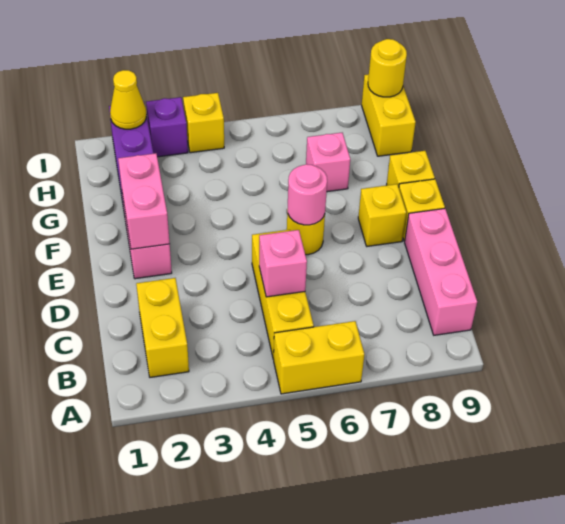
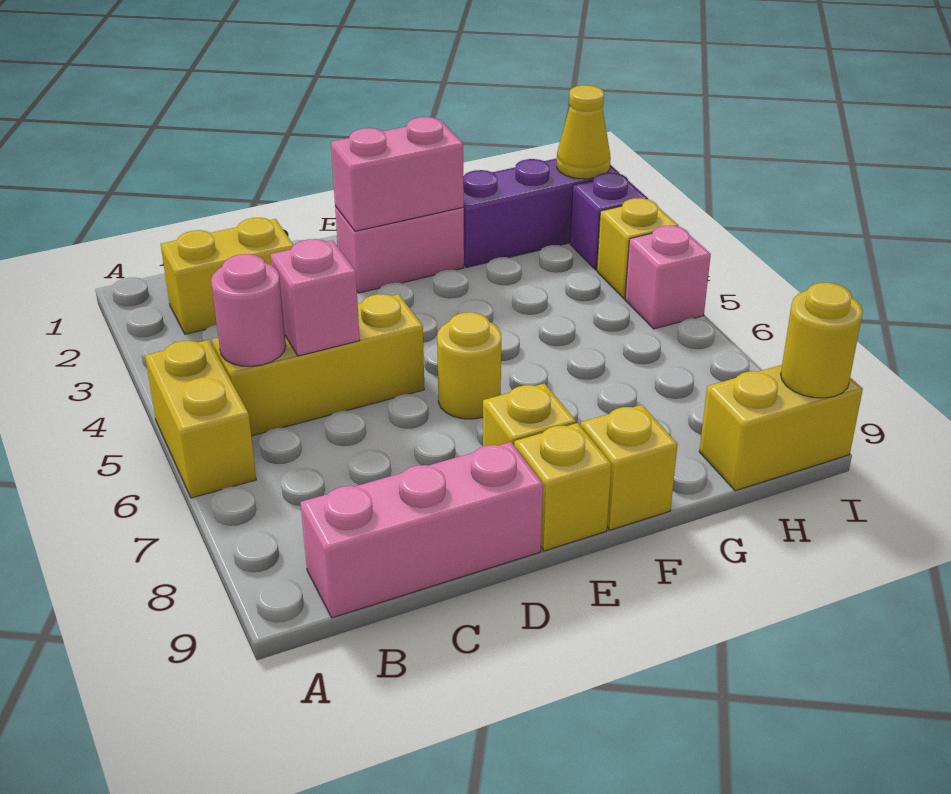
pink 1x1 round brick [288,164,327,225] -> pink 1x1 round brick moved to [211,254,286,366]
pink 1x1 brick [306,133,350,192] -> pink 1x1 brick moved to [625,225,711,329]

